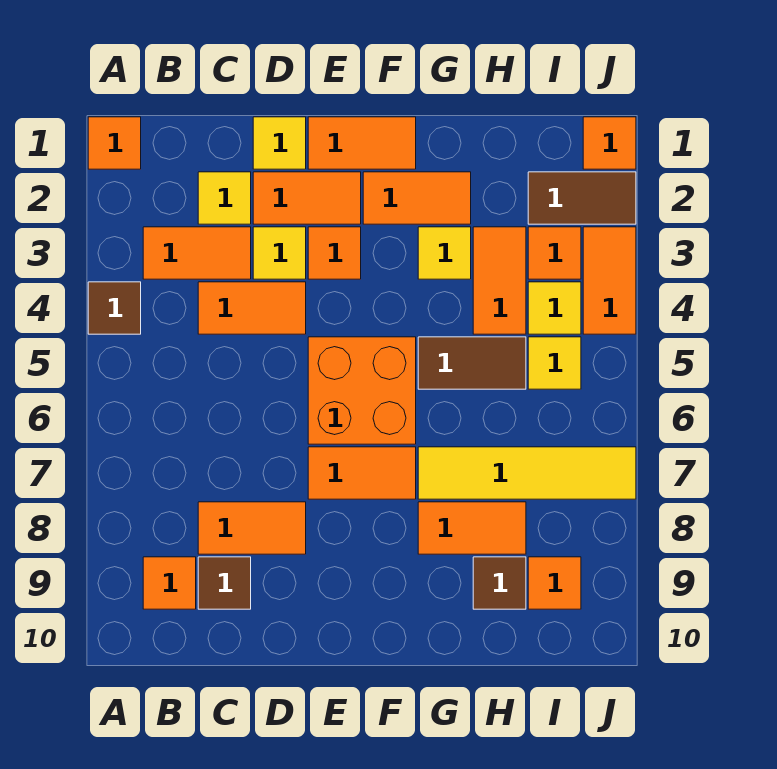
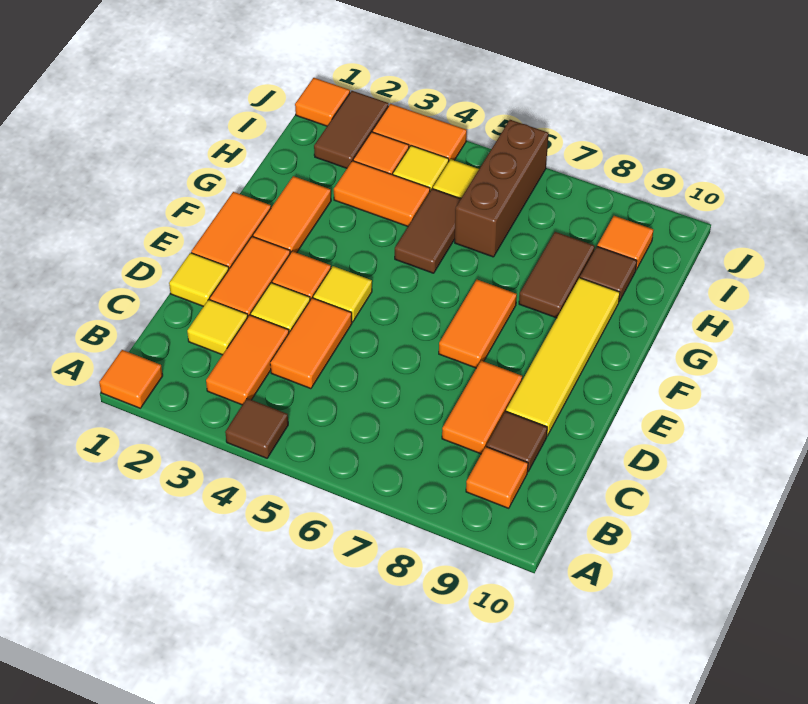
orange 2x2 brick [308,337,416,444] -> none
yellow 1x1 tile [418,227,471,279] -> yellow 1x1 tile moved to [313,266,372,322]
yellow 1x4 tile [418,447,636,499] -> yellow 1x4 tile moved to [506,278,620,436]
orange 1x2 tile [418,502,526,554] -> brown 1x2 tile [519,232,595,318]
none -> brown 1x3 brick [455,120,549,257]

